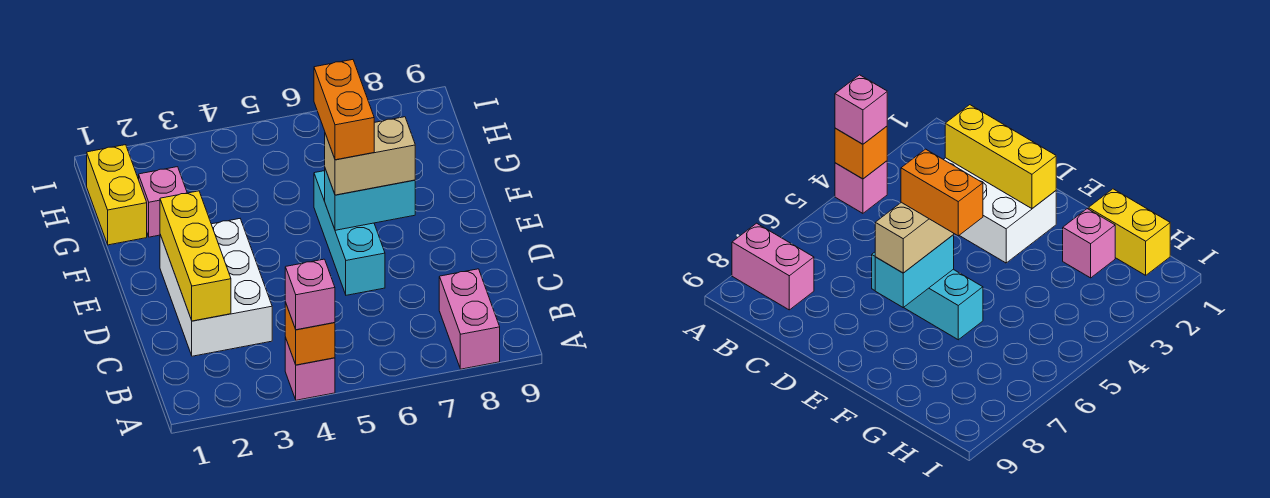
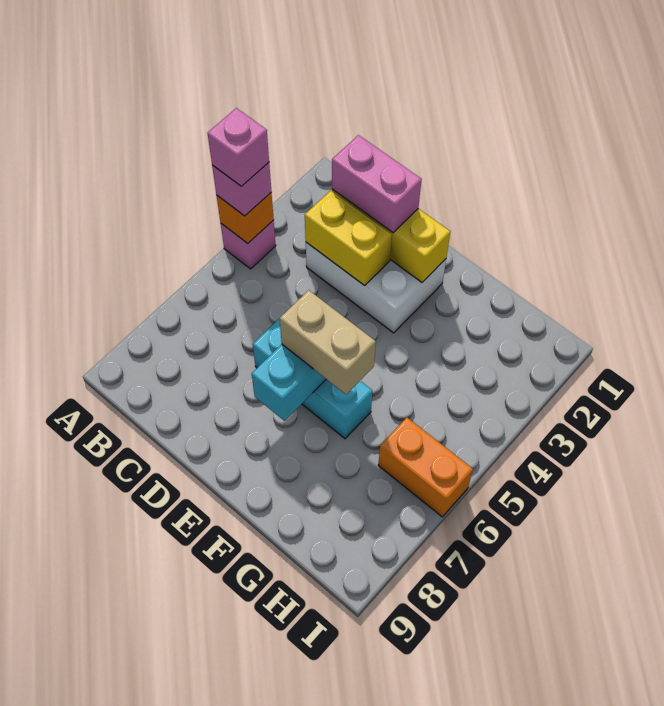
pink 1x2 brick [439,269,500,369] -> pink 1x2 brick moved to [332,135,422,233]
tan 1x2 brick [325,117,415,195] -> tan 1x2 brick turned to [280,290,376,394]
orange 1x2 brick [314,60,374,160] -> orange 1x2 brick moved to [378,417,473,517]
yellow 1x2 brick [87,145,147,245] -> yellow 1x2 brick moved to [305,191,392,286]
pink 1x1 brick [139,167,187,237] -> pink 1x1 brick moved to [208,108,269,186]

